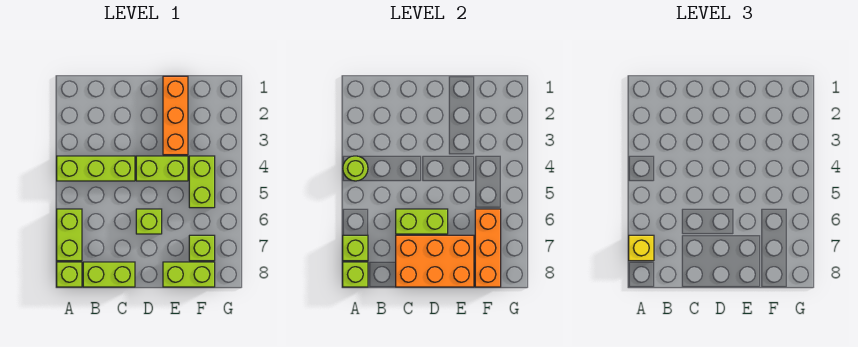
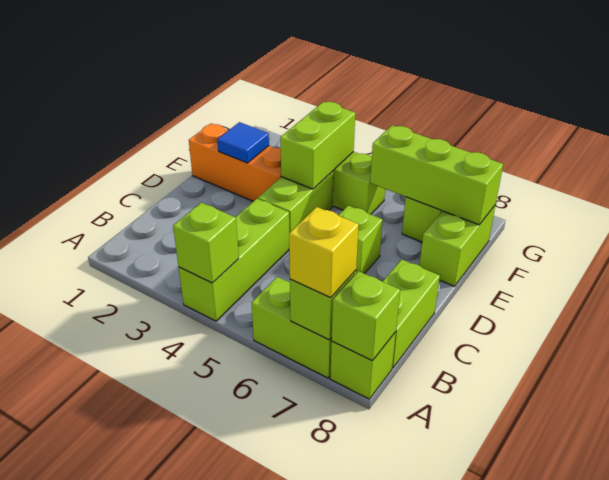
lime 1x1 round brick [343,156,368,181] -> lime 1x1 brick [173,202,239,283]
lime 1x2 brick [396,209,448,234] -> lime 1x2 brick moved to [280,102,355,189]
orange 2x3 brick [396,235,474,287] -> none
none -> blue 1x1 tile [217,122,269,163]
orange 1x3 brick [475,209,501,287] -> lime 1x3 brick [370,125,503,225]

